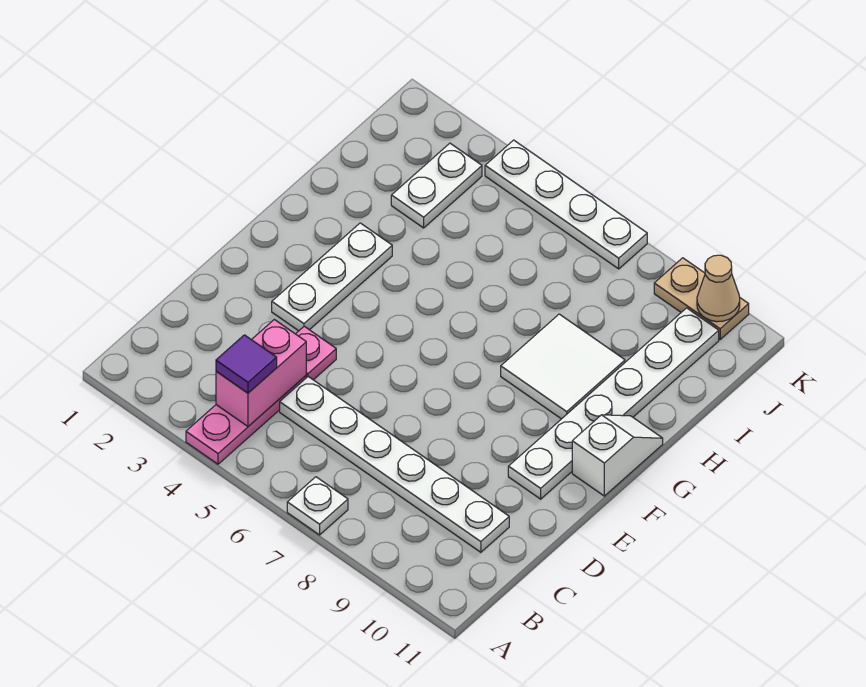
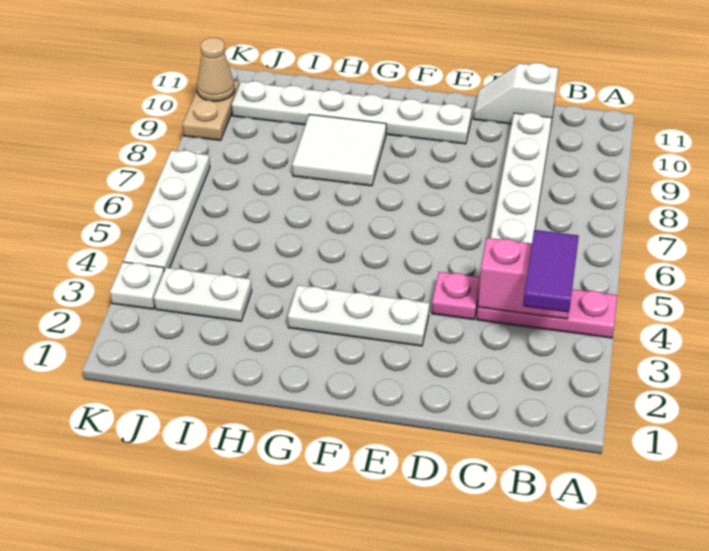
white 1x1 plate [287,477,348,535] -> white 1x1 plate moved to [110,262,164,309]
purple 1x1 tile [216,335,277,393] -> purple 1x2 tile [523,230,579,312]
white 1x2 slope [572,415,663,496] -> white 1x2 slope moved to [473,63,558,124]

